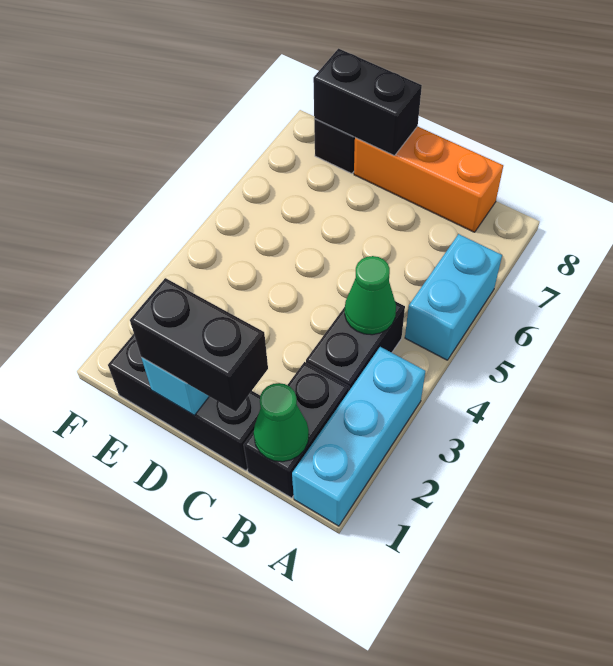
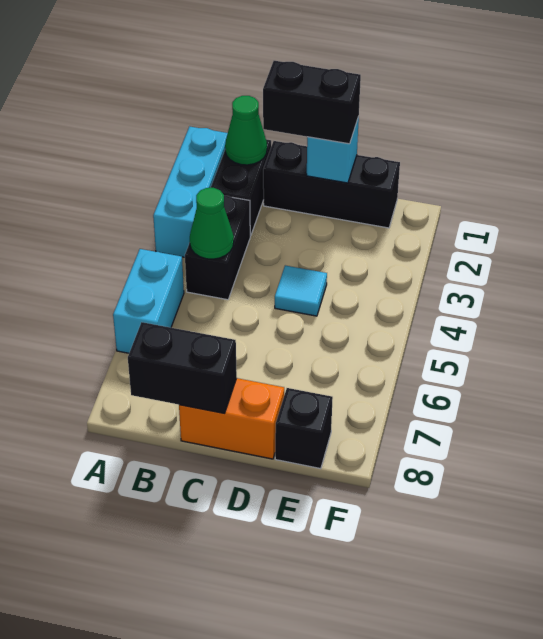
orange 1x3 brick [354,126,503,232] -> orange 1x2 brick [179,378,284,459]
none -> cyan 1x1 tile [275,265,327,316]
black 1x2 brick [313,49,422,156] -> black 1x2 brick moved to [128,322,237,413]

